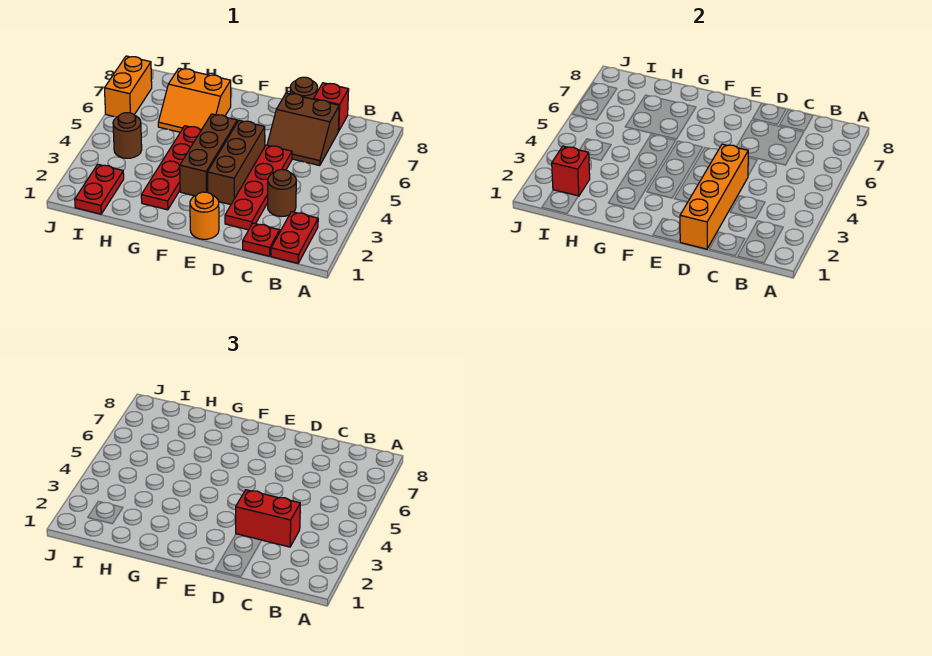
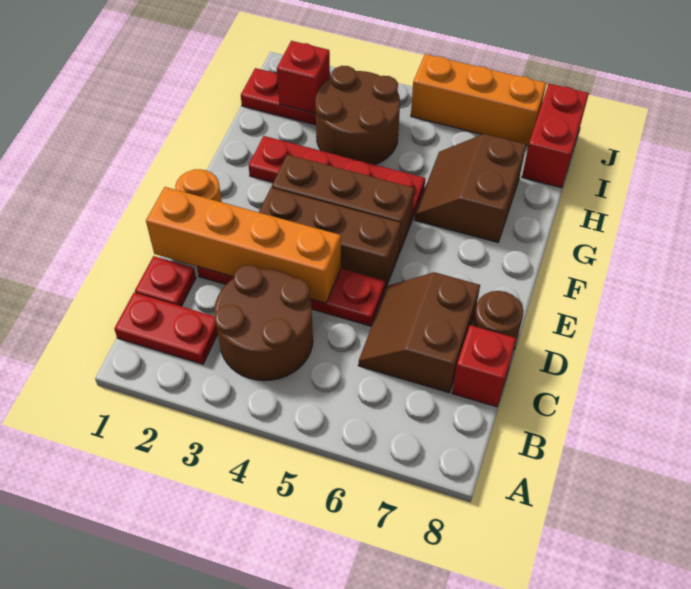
brown 1x1 round brick [268,170,296,217] -> brown 2x2 round brick [214,265,313,381]
red 1x2 brick [236,490,300,547] -> red 1x2 brick moved to [522,84,589,188]
orange 2x2 slope [158,68,231,132] -> brown 2x2 slope [415,134,526,243]
brown 1x1 round brick [113,113,142,158] -> brown 2x2 round brick [315,66,400,165]
orange 1x2 brick [105,56,152,117] -> orange 1x3 brick [411,54,546,146]

